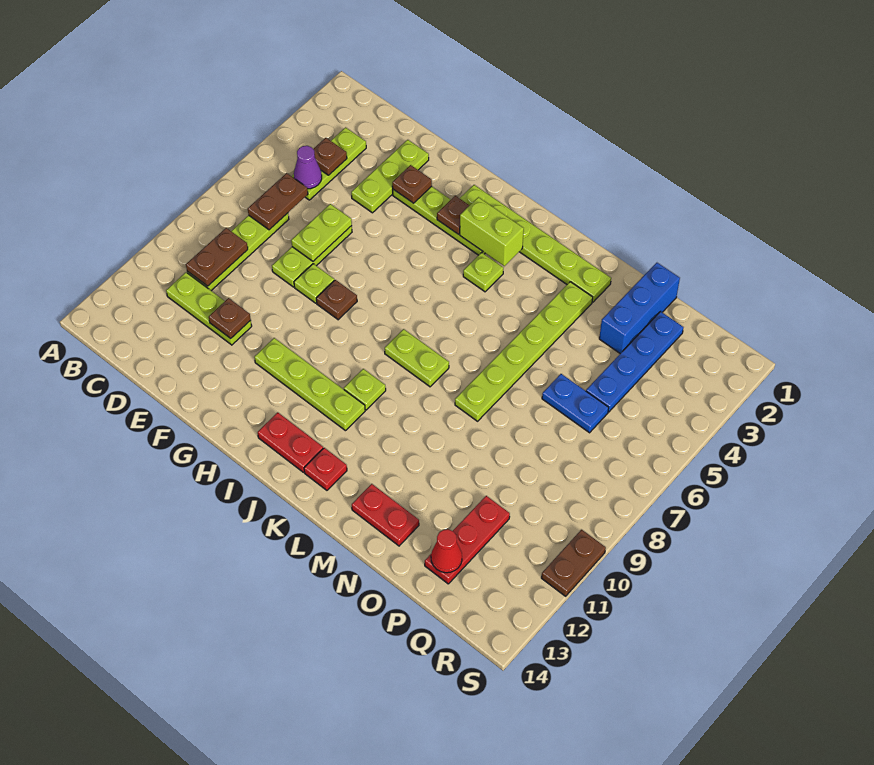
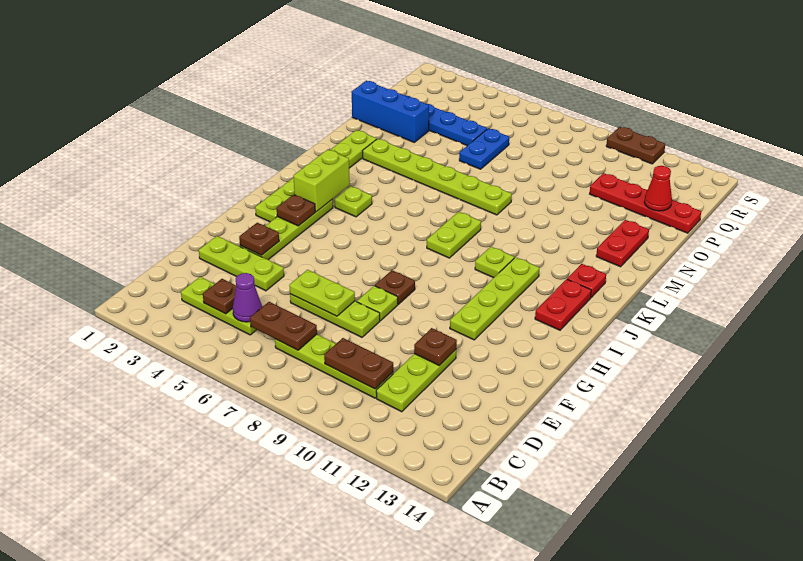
red 1x3 plate [425,496,510,584] -> red 1x4 plate [590,173,701,233]

